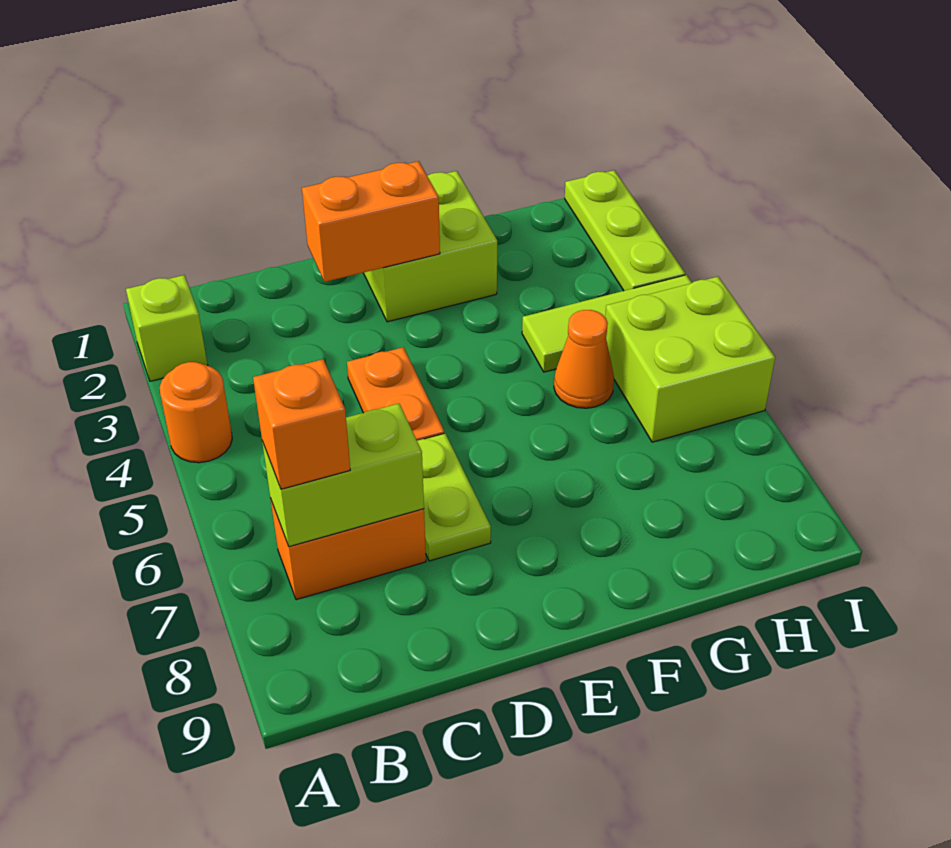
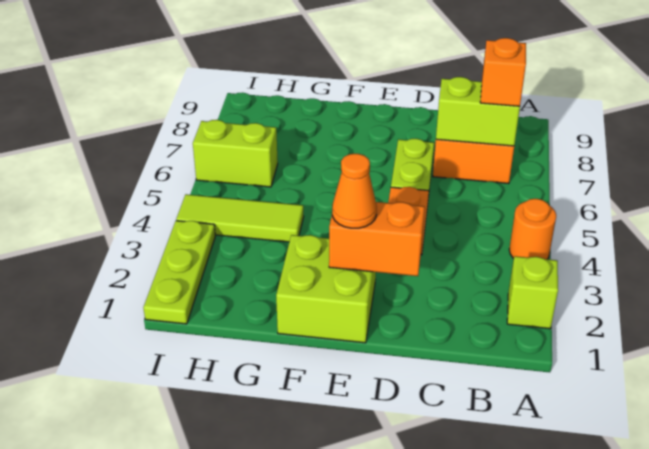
orange 1x1 cone [554,310,614,408] -> orange 1x1 cone moved to [332,154,377,228]
lime 2x2 brick [605,277,775,442] -> lime 1x2 brick [193,120,278,187]

